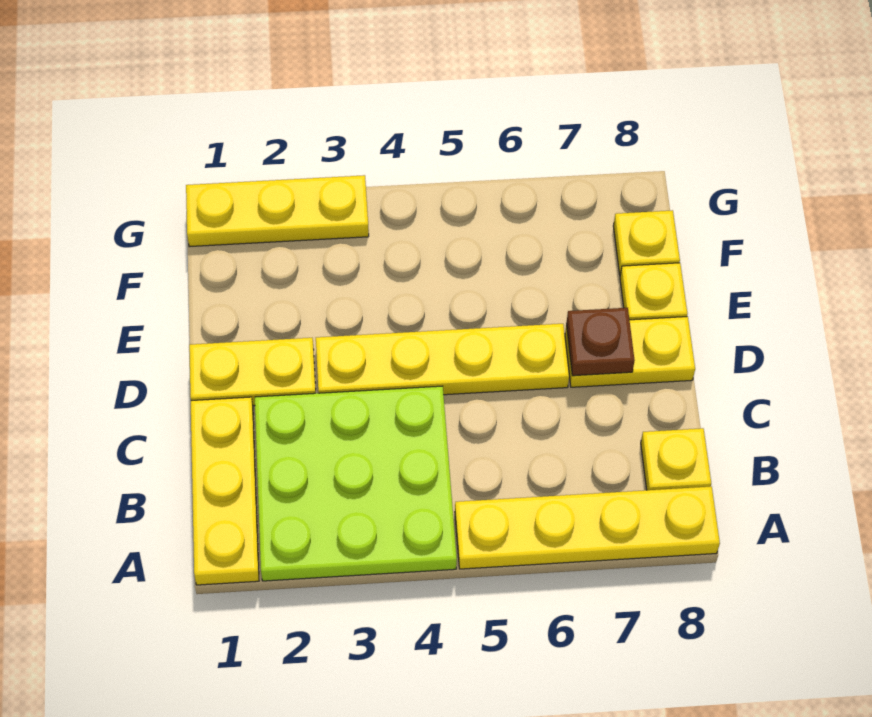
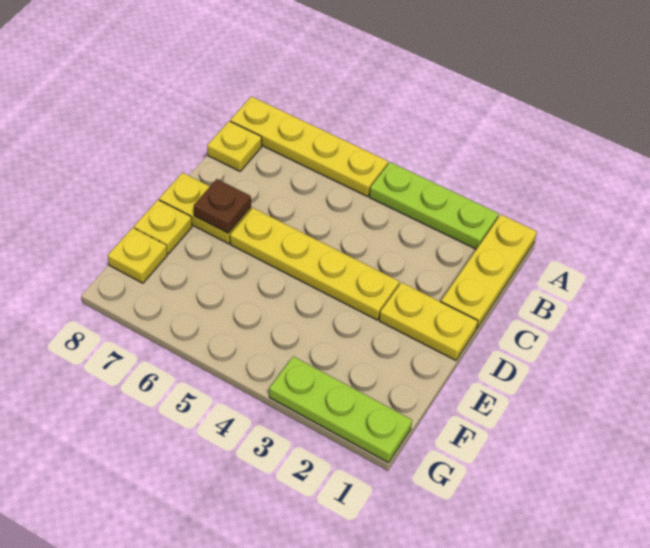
lime 3x3 plate [255,386,457,581] -> lime 1x3 plate [369,162,499,249]
yellow 1x3 plate [186,175,369,247] -> lime 1x3 plate [269,356,412,463]

